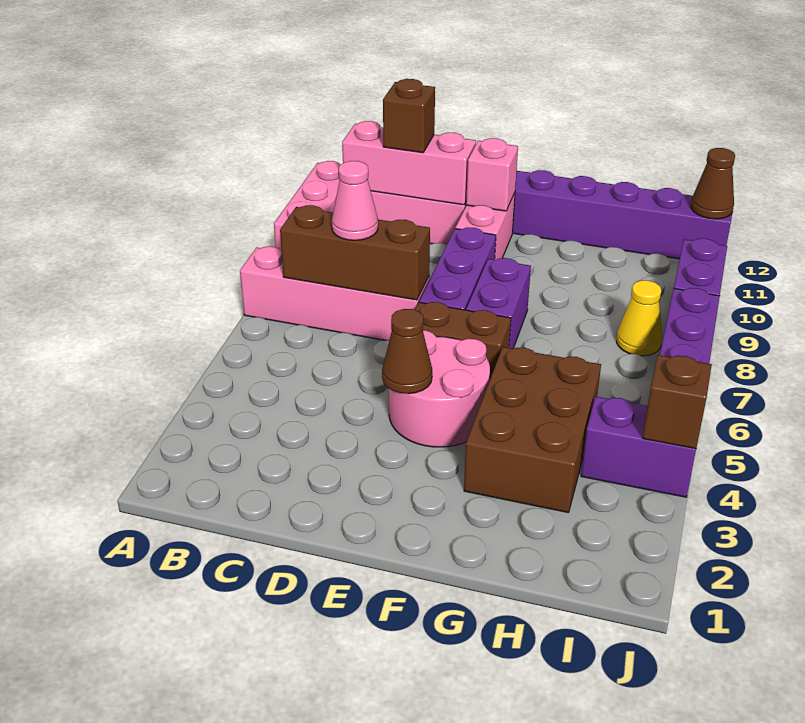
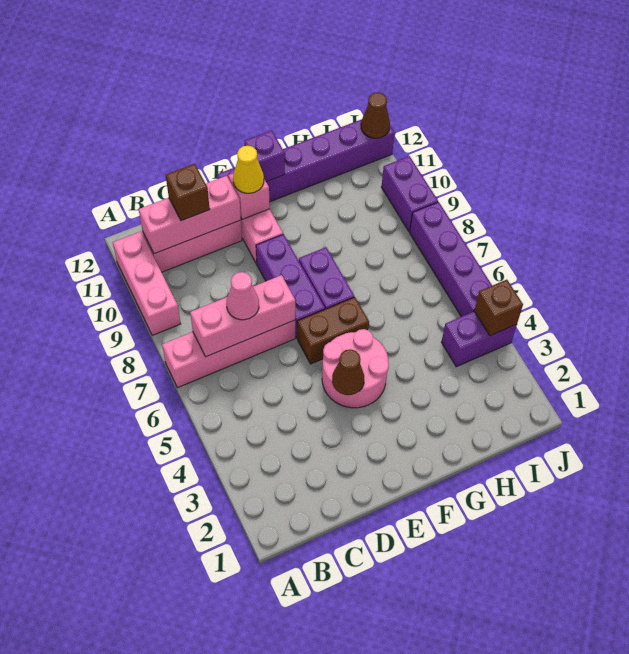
brown 1x3 brick [280,205,430,300] -> pink 1x3 brick [190,275,295,357]
none -> purple 1x1 brick [244,130,285,182]
brown 2x3 brick [464,347,601,513] -> none
yellow 1x1 cone [617,280,662,356] -> yellow 1x1 cone moved to [233,146,264,193]

